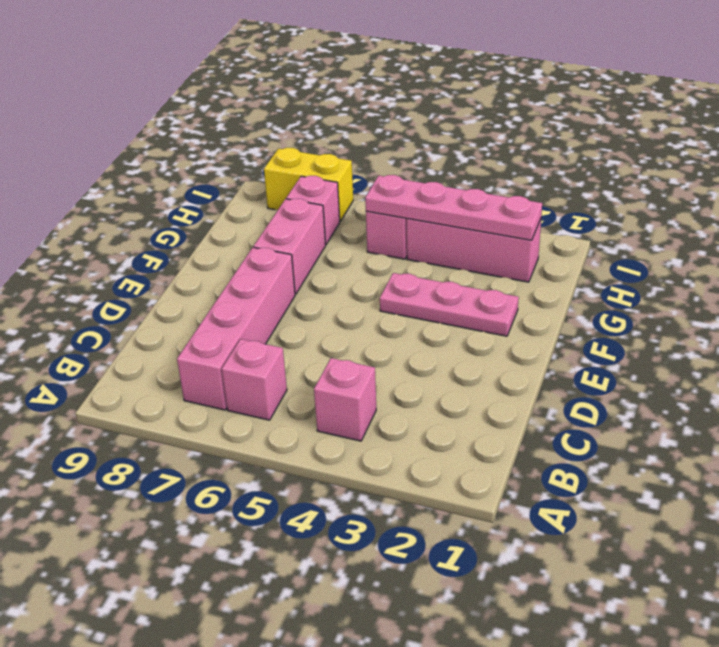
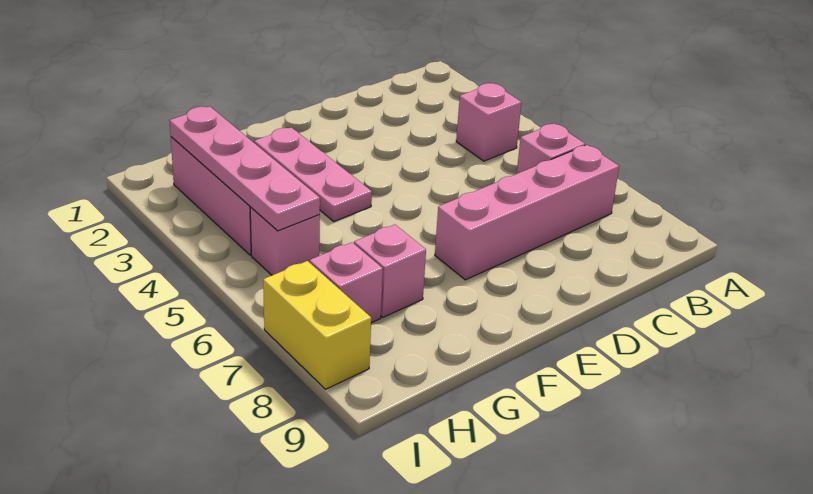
pink 1x2 brick [254,199,326,294] -> pink 1x1 brick [354,225,426,317]

